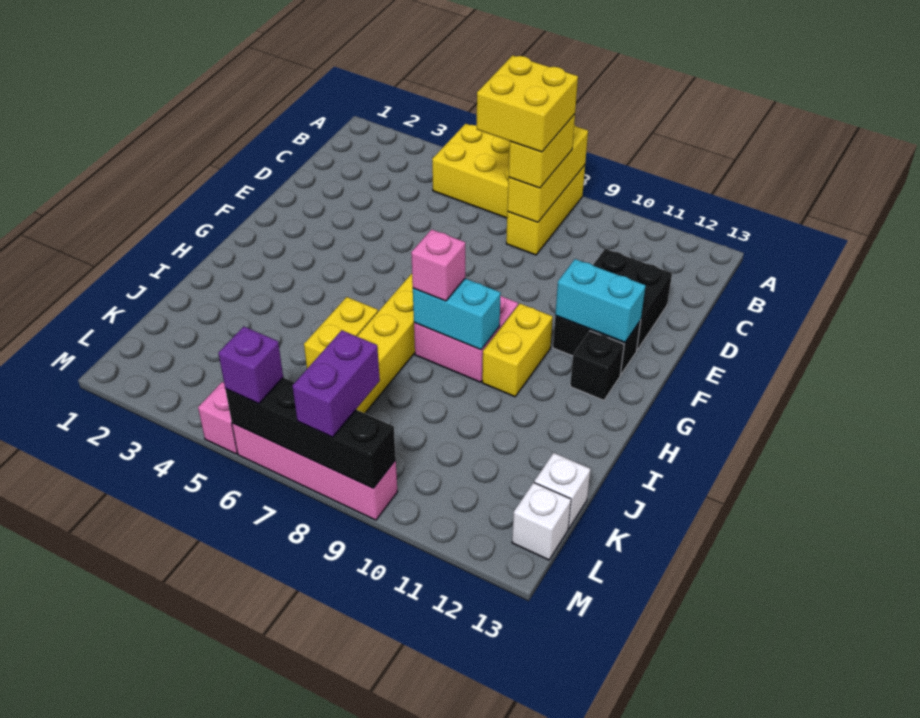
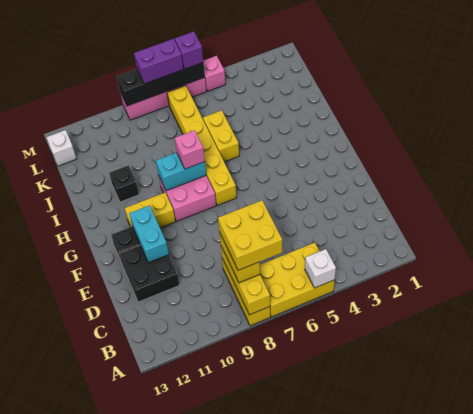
cyan 1x2 brick [555,259,646,342] -> cyan 1x2 brick turned to [129,205,169,263]
yellow 1x2 brick [482,304,553,397] -> yellow 1x2 brick turned to [125,193,175,228]
black 1x1 brick [570,331,624,400] -> black 1x1 brick moved to [109,165,139,202]
white 1x1 brick [534,453,590,529] -> white 1x1 brick moved to [305,249,336,288]
purple 1x2 brick [293,330,380,437] -> purple 1x2 brick turned to [134,39,183,84]

